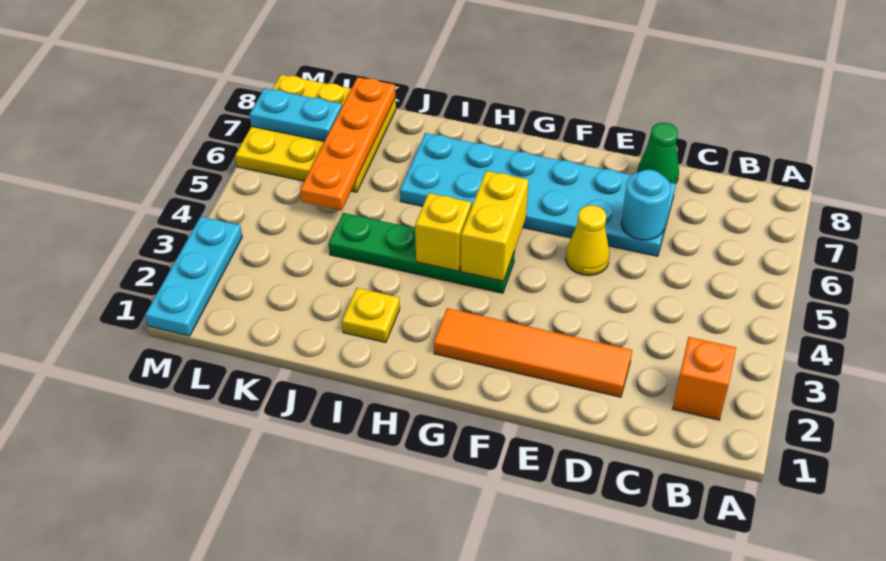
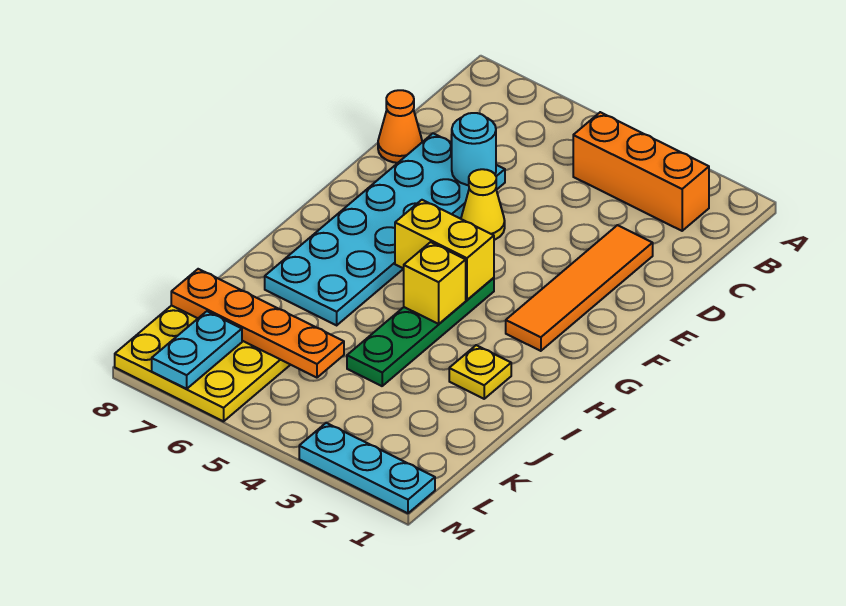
orange 1x1 brick [673,337,736,420] -> orange 1x3 brick [573,112,709,231]
green 1x1 cone [637,123,679,184] -> orange 1x1 cone [378,90,422,163]

